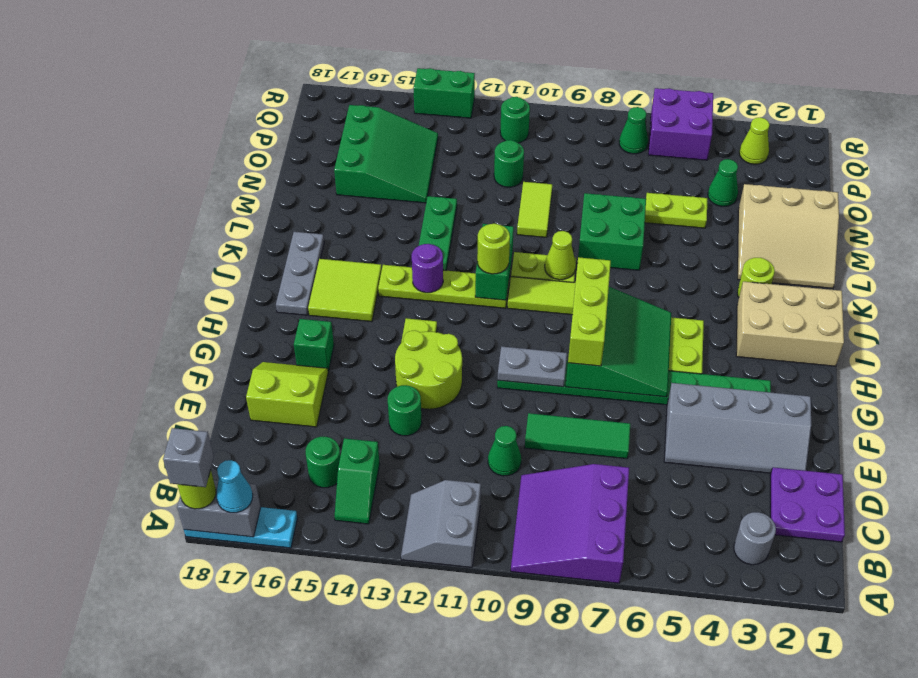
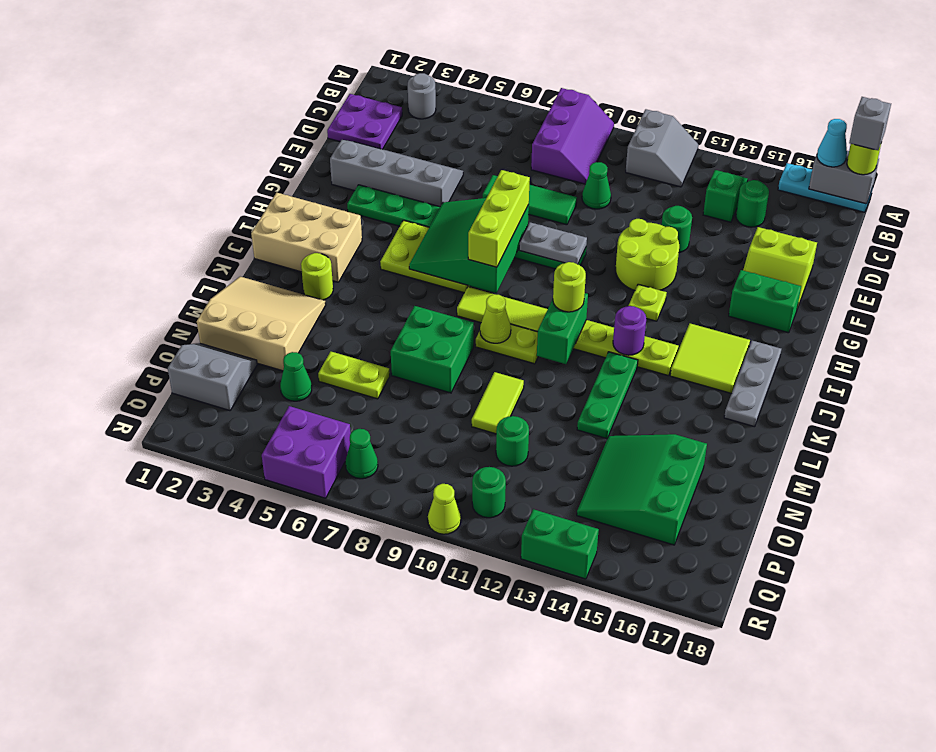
purple 3x3 slope [511,464,629,583] -> purple 2x3 slope [531,88,614,184]
green 1x1 brick [294,319,334,371] -> green 1x2 brick [729,270,801,333]
none -> grey 2x2 slope [168,343,257,411]
lime 1x1 cone [739,117,770,164] -> lime 1x1 cone moved to [428,484,461,534]

